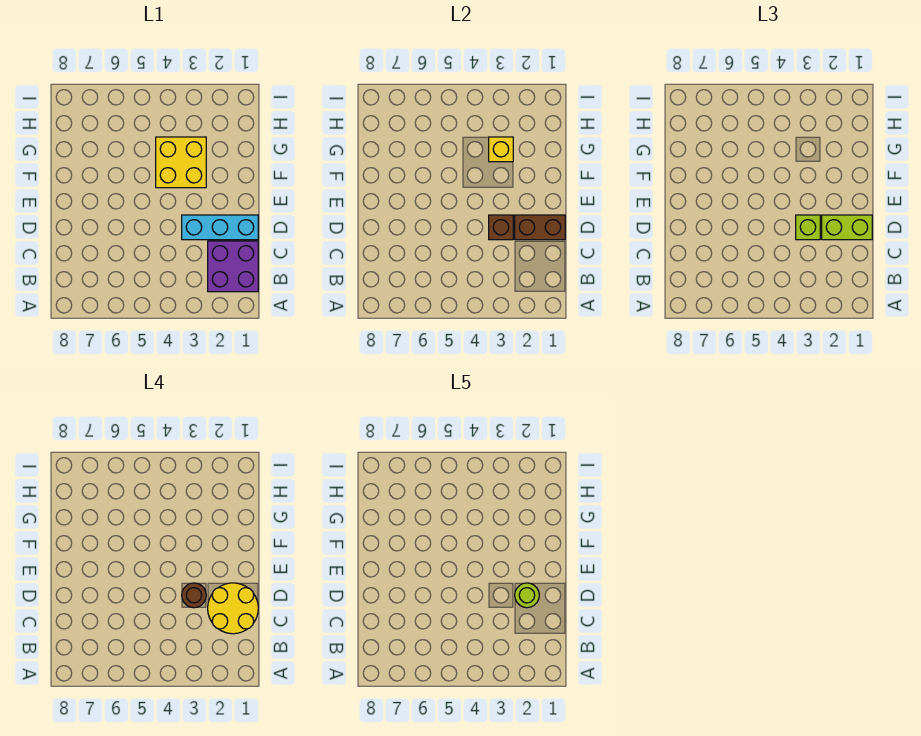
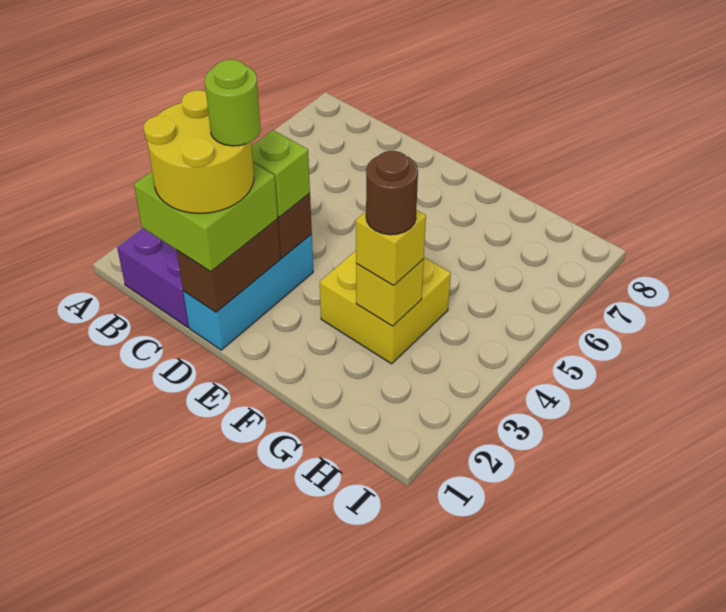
lime 1x2 brick [822,215,872,240] -> lime 2x2 brick [134,163,278,272]
brown 1x1 round brick [182,583,206,608] -> brown 1x1 round brick moved to [366,151,418,235]
none -> yellow 1x1 brick [356,210,426,286]

